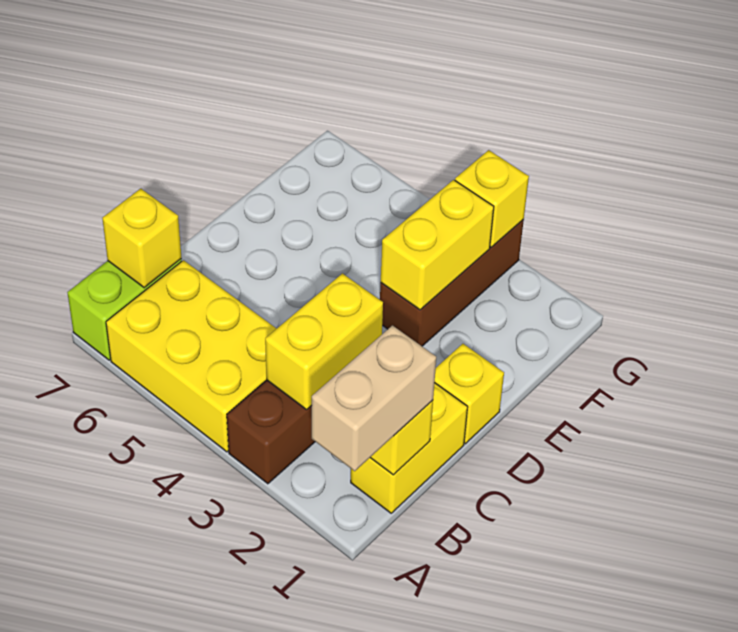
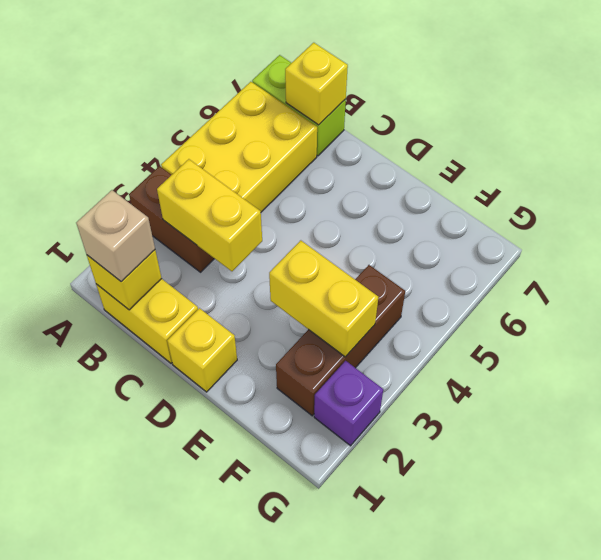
tan 1x2 brick [312,326,436,471] -> tan 1x1 brick [76,190,155,282]
brown 1x3 brick [380,219,524,346] -> brown 1x3 brick turned to [276,265,405,416]
none -> purple 1x1 brick [314,361,383,446]
yellow 1x1 brick [455,150,529,247] -> none

